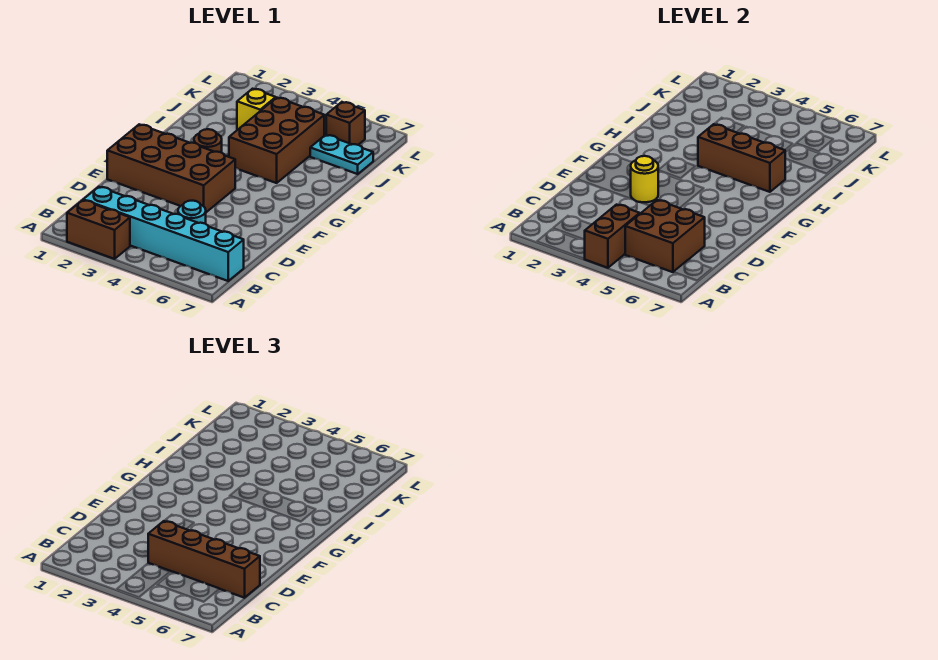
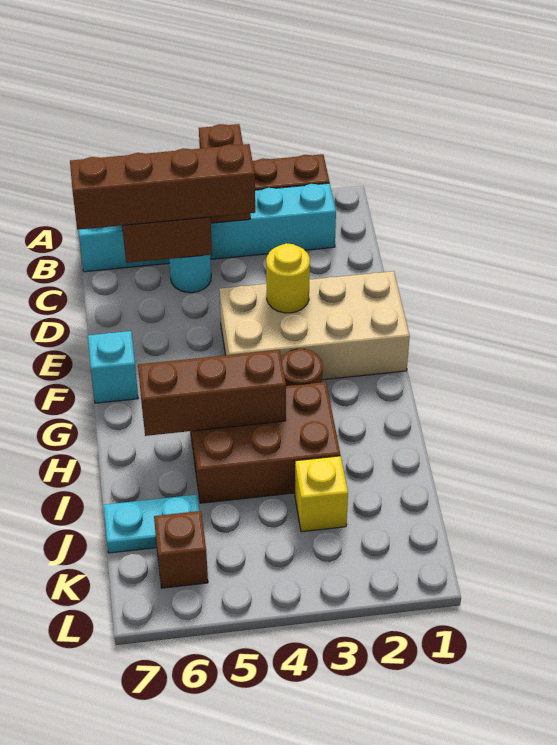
brown 2x4 brick [107,124,235,212] -> tan 2x4 brick [219,271,410,380]
none -> cyan 1x1 brick [88,331,138,403]
brown 2x3 brick [229,98,324,183] -> brown 2x3 brick turned to [191,382,340,503]

